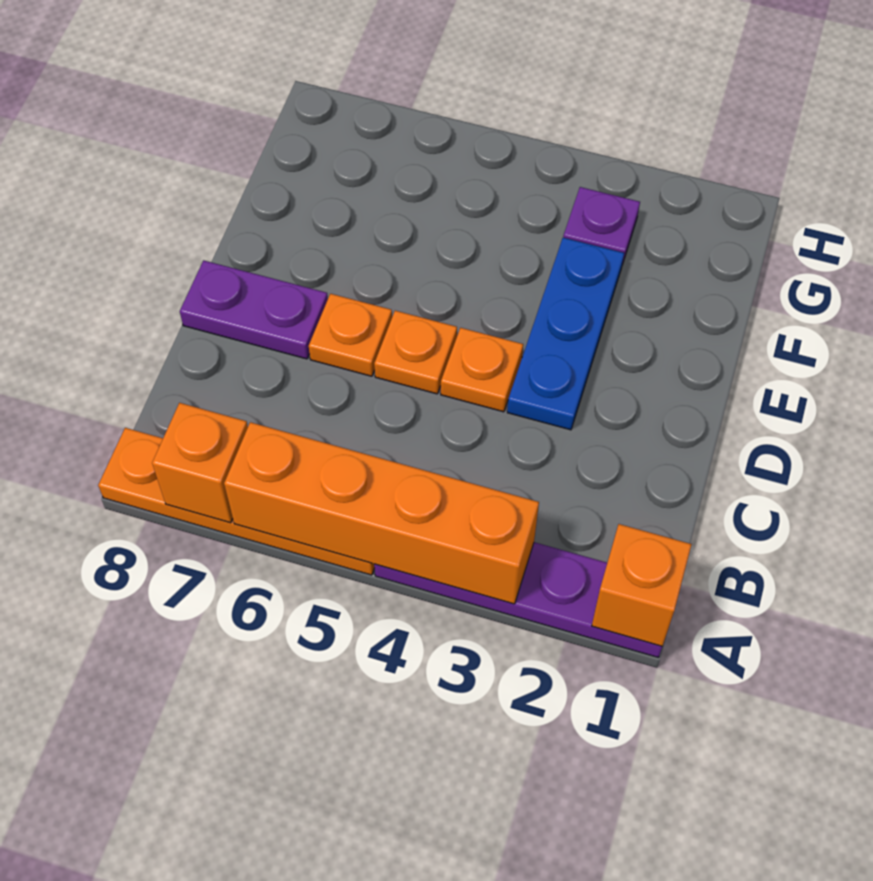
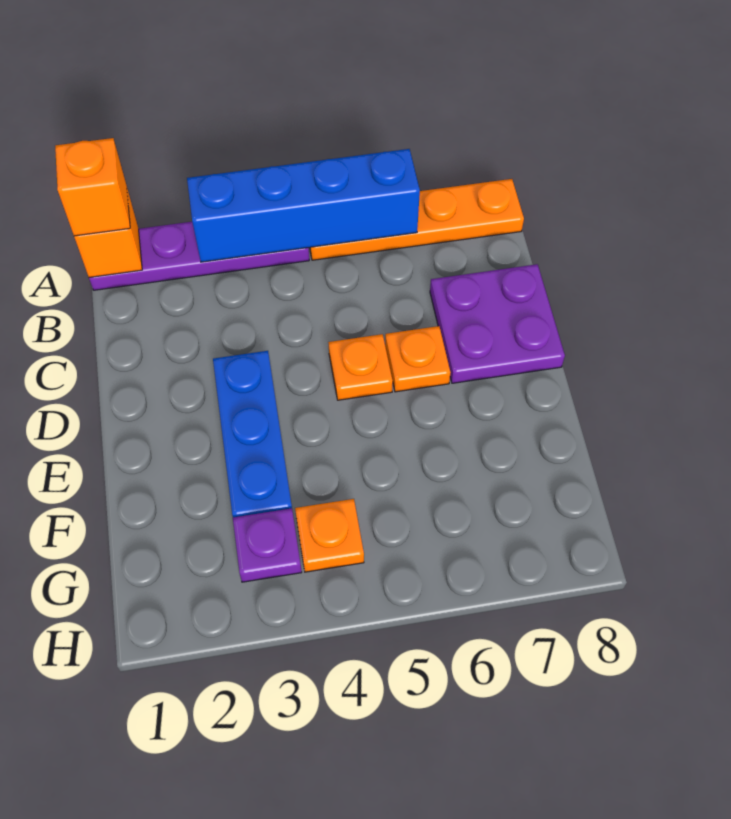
orange 1x4 brick [224,422,539,604] -> blue 1x4 brick [187,149,420,262]
orange 1x1 brick [152,403,248,523] -> orange 1x1 brick moved to [55,138,130,236]
orange 1x1 plate [441,328,523,412] -> orange 1x1 plate moved to [295,499,364,572]
purple 1x2 plate [180,260,328,359] -> purple 2x2 plate [430,264,565,383]

